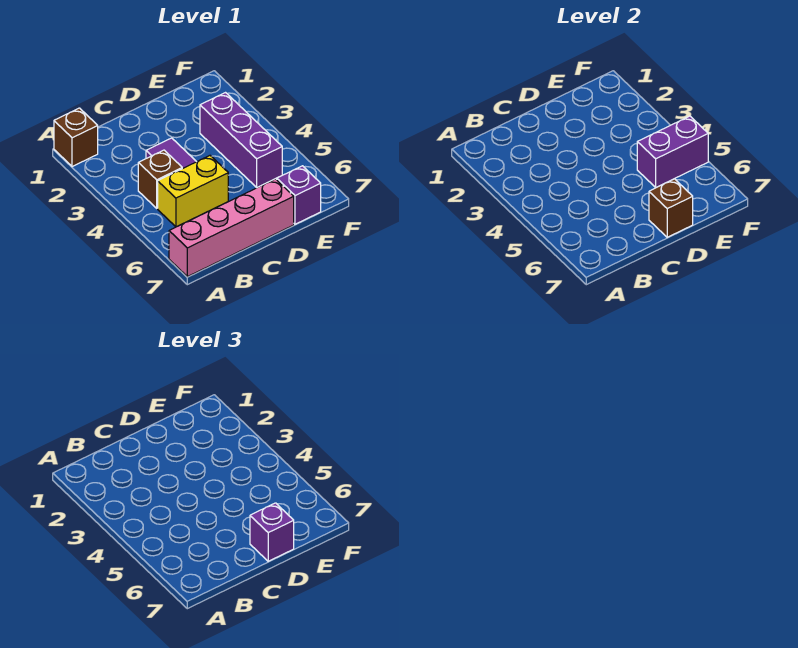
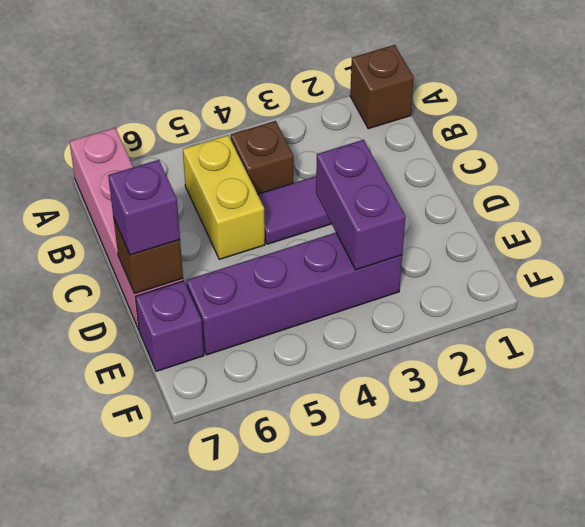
purple 1x3 brick [200,93,282,187] -> purple 1x4 brick [187,233,402,355]
purple 1x2 brick [637,116,708,187] -> purple 1x2 brick moved to [316,140,405,270]

